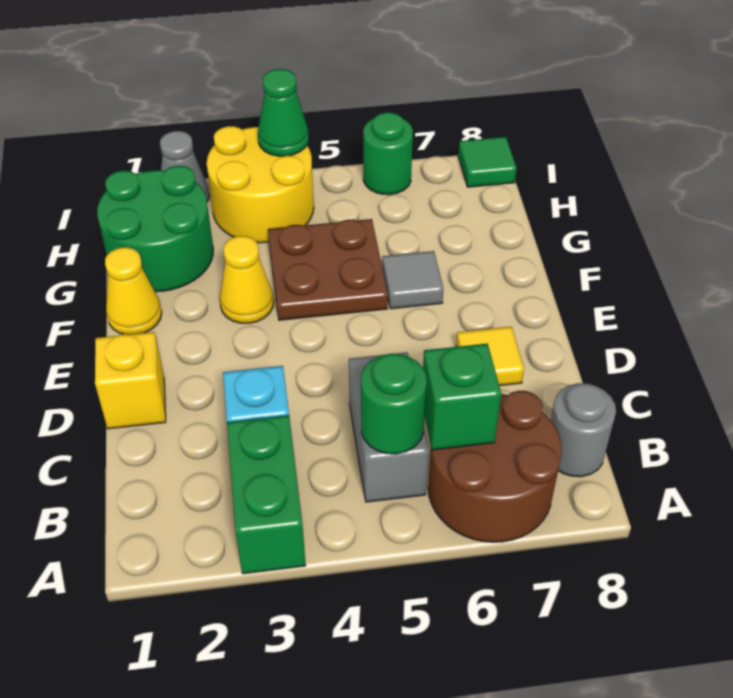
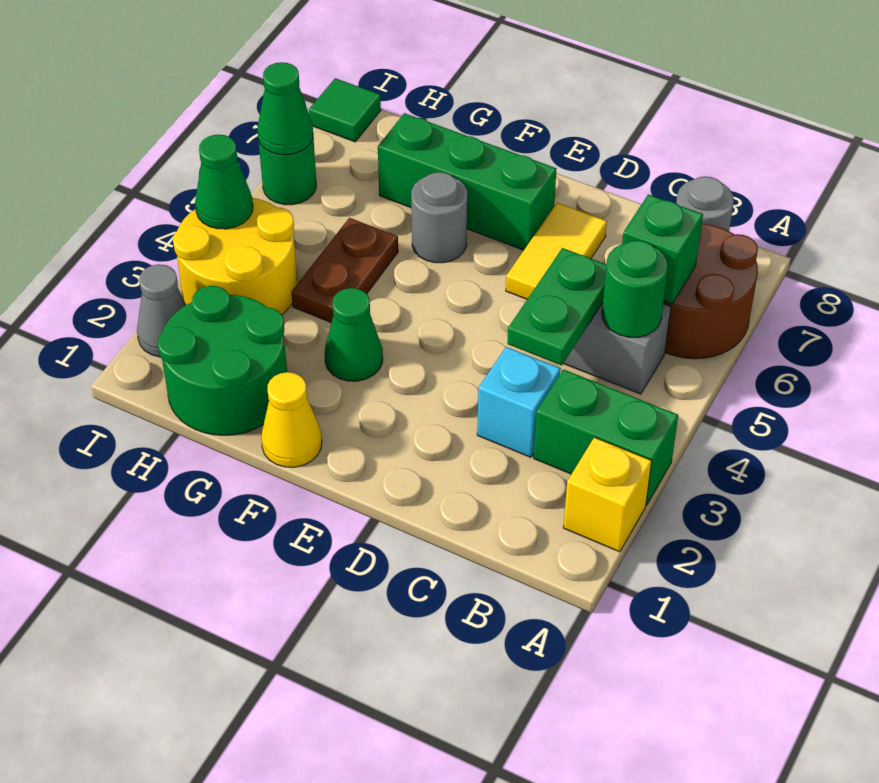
none -> green 1x2 plate [507,248,606,365]
yellow 1x1 brick [95,332,166,429] -> yellow 1x1 brick moved to [563,437,652,552]
yellow 1x1 tile [456,326,524,386] -> yellow 1x2 tile [506,203,607,299]
none -> green 1x3 brick [378,113,556,250]
yellow 1x1 cone [220,236,274,323] -> green 1x1 cone [325,288,383,381]
brown 2x2 plate [268,219,388,320] -> brown 1x2 plate [292,218,398,322]
grey 1x1 tile [382,251,443,309] -> grey 1x1 round brick [411,172,467,263]
none -> green 1x1 cone [258,62,313,155]

